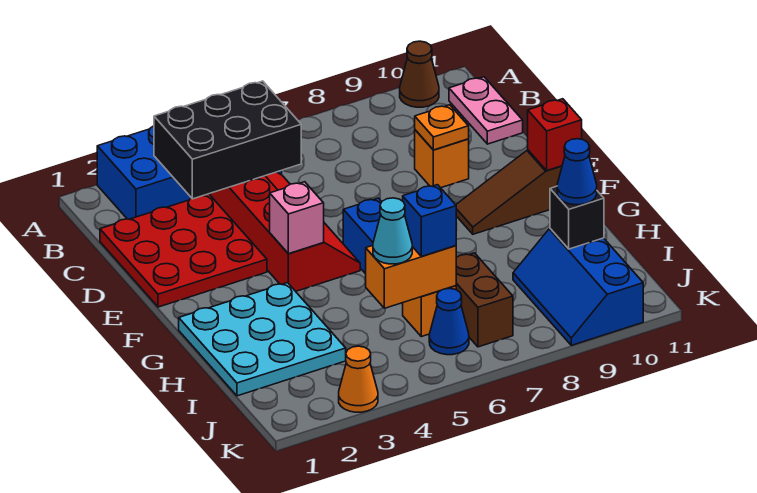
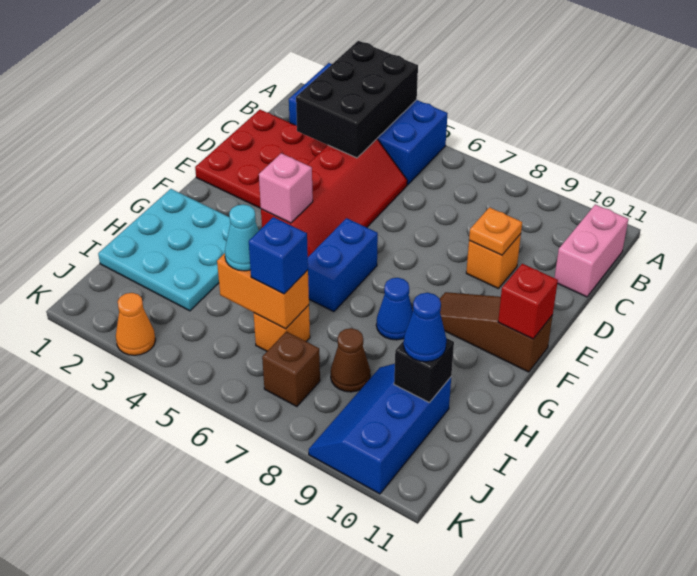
brown 1x1 cone [400,41,439,107] -> brown 1x1 cone moved to [331,328,370,392]
black 2x3 brick [154,81,301,199] -> black 2x3 brick turned to [296,41,418,158]
pink 1x2 plate [449,77,523,144] -> pink 1x2 brick [555,205,628,297]
brown 1x2 brick [456,253,513,347] -> brown 1x1 brick [262,331,320,407]
blue 1x1 cone [429,288,469,355] -> blue 1x1 cone moved to [376,278,413,340]

